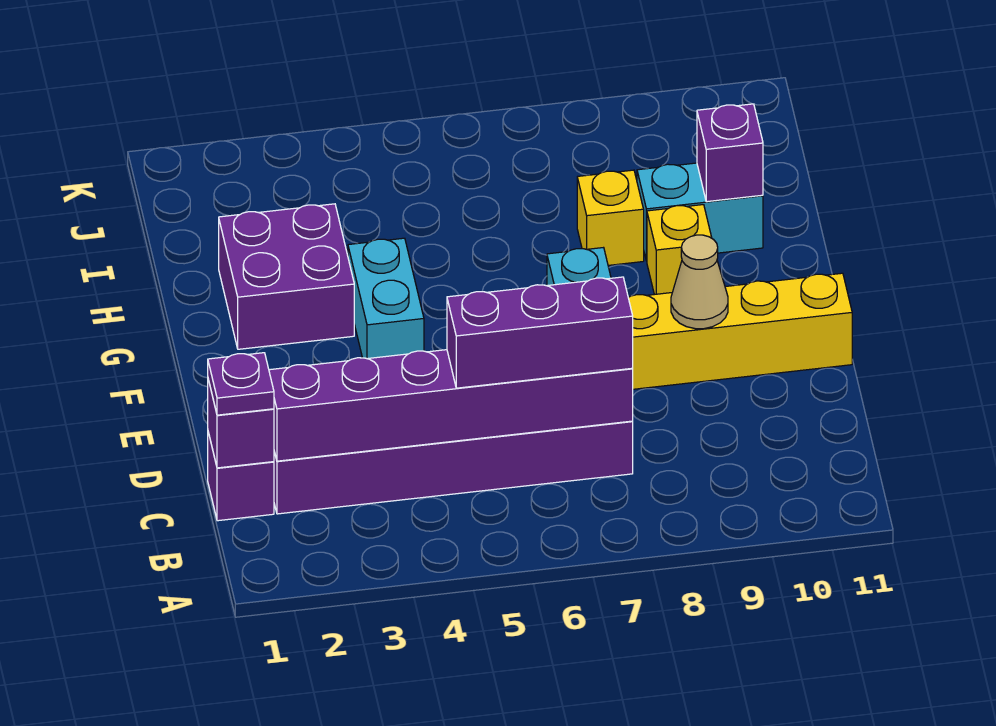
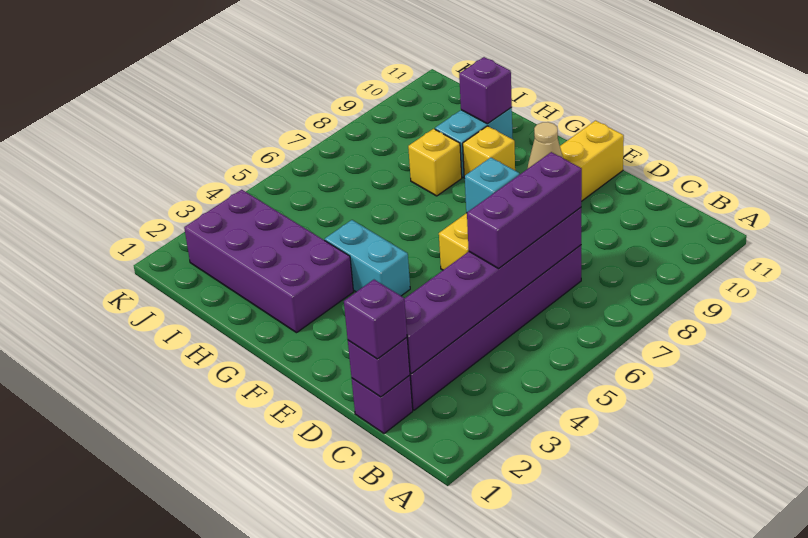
purple 1x1 plate [208,353,274,415] -> purple 1x1 brick [344,280,407,359]
purple 2x2 brick [219,204,354,349] -> purple 2x4 brick [184,190,353,333]

